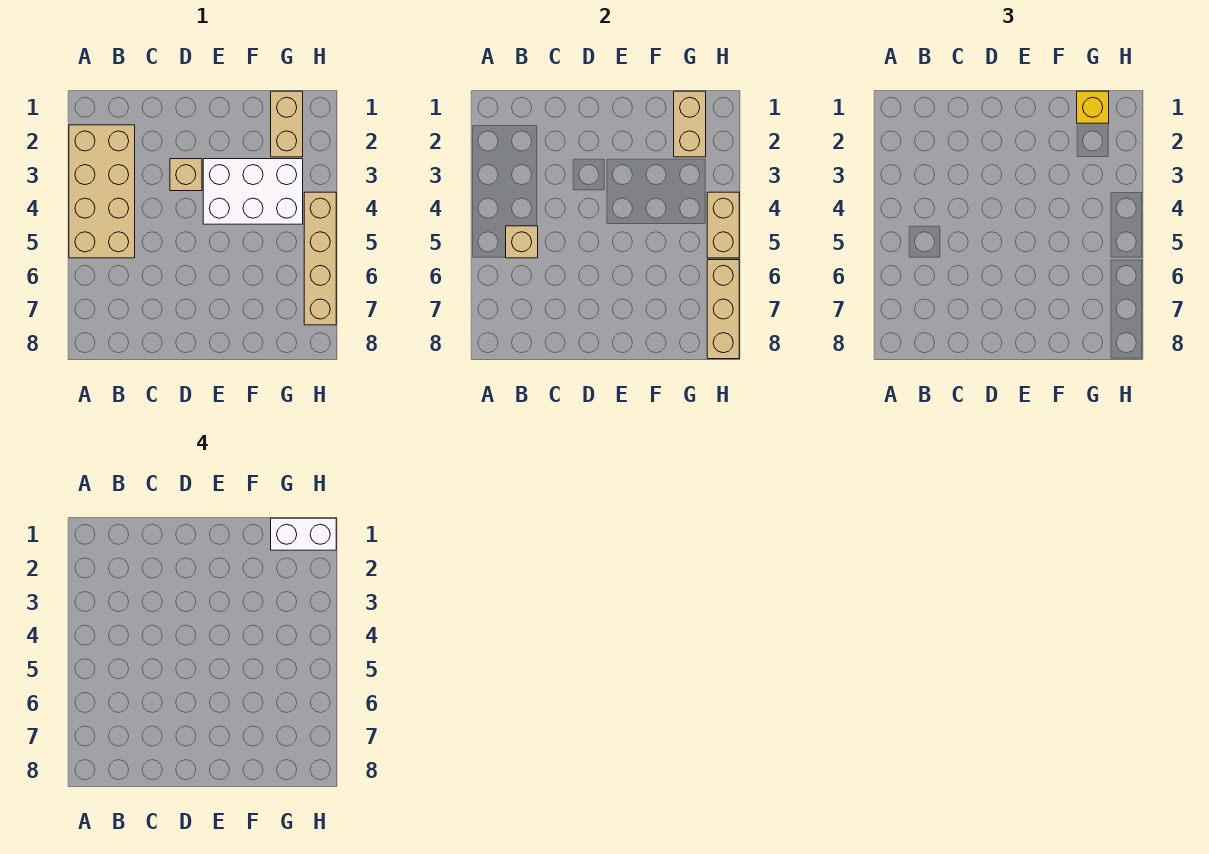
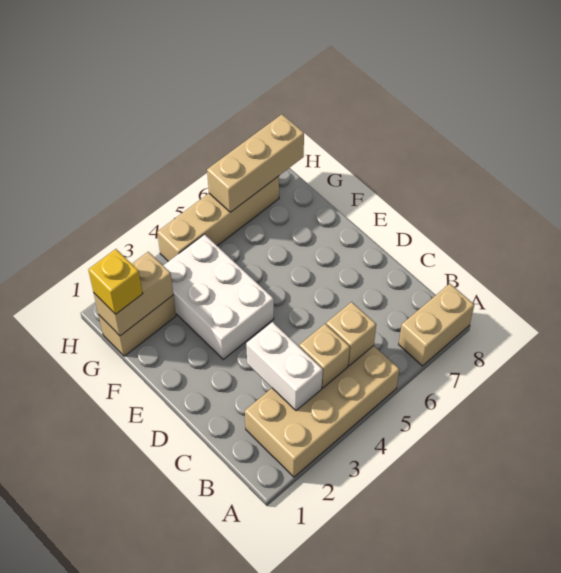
tan 1x1 brick [170,159,202,191] -> tan 1x1 brick moved to [299,324,350,388]
white 1x2 brick [271,518,336,550] -> white 1x2 brick moved to [246,322,323,411]
tan 1x2 brick [707,192,739,258] -> tan 1x2 brick moved to [399,284,474,366]

